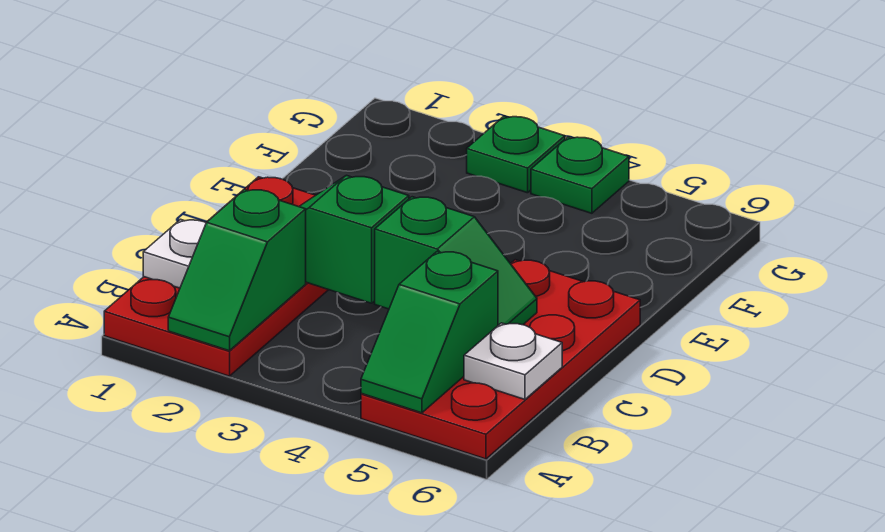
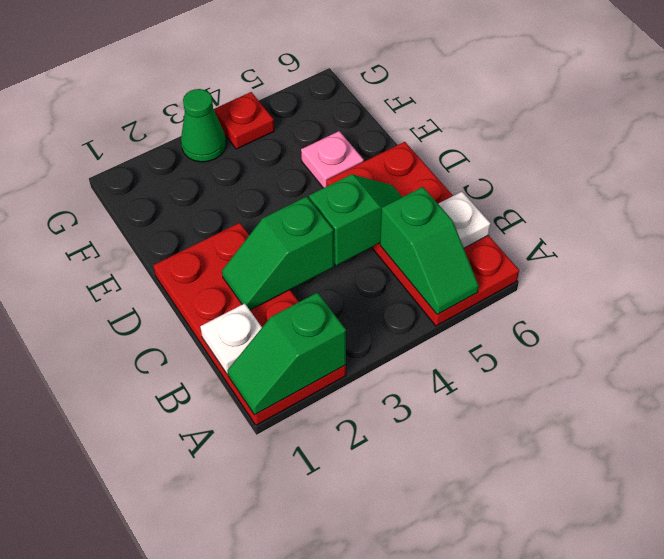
green 1x2 slope [168,189,306,351] -> green 1x2 slope turned to [228,293,346,415]
none -> pink 1x1 plate [301,131,364,188]
green 1x1 plate [467,116,565,193] -> green 1x1 cone [181,89,226,162]
green 1x1 plate [531,137,629,213] -> red 1x1 plate [214,92,274,149]

